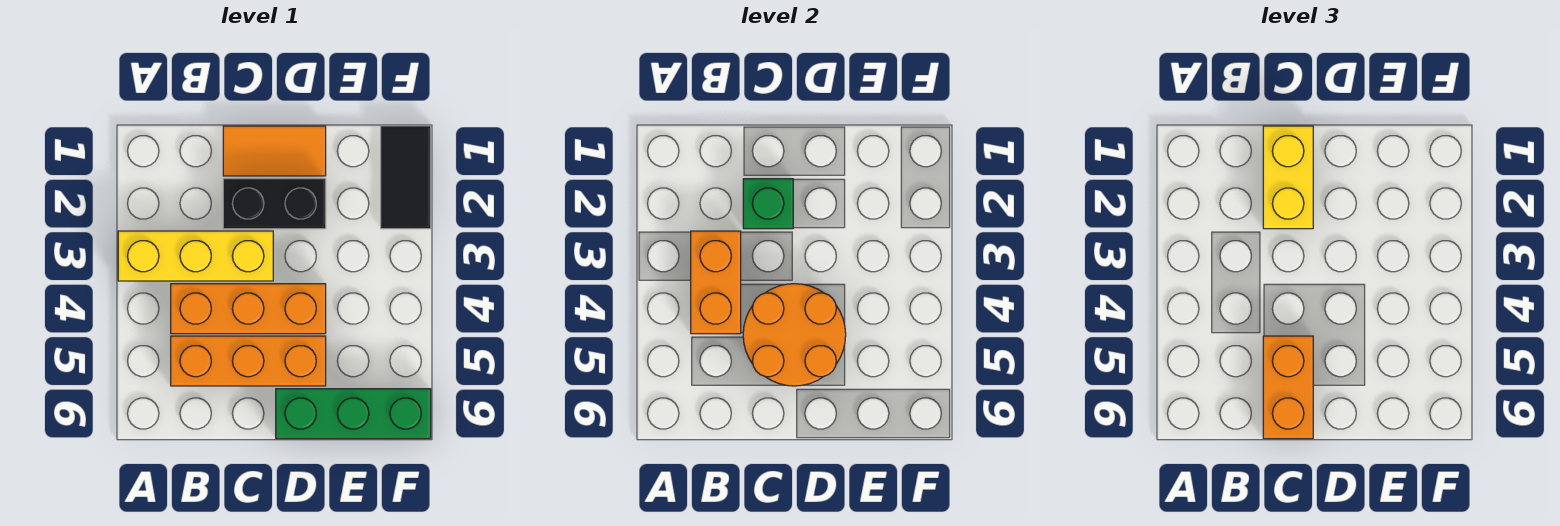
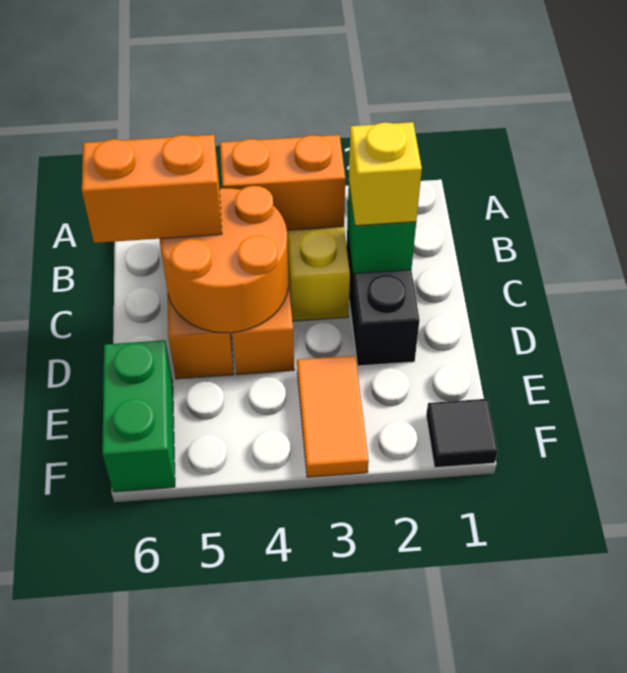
orange 1x2 tile [223,126,326,176] -> orange 1x2 tile moved to [297,356,369,477]
yellow 1x2 brick [1263,126,1313,229] -> yellow 1x1 brick [349,122,422,226]
green 1x3 brick [276,389,431,439] -> green 1x2 brick [102,340,175,492]
black 1x2 tile [381,126,431,229] -> black 1x1 tile [426,399,498,468]

